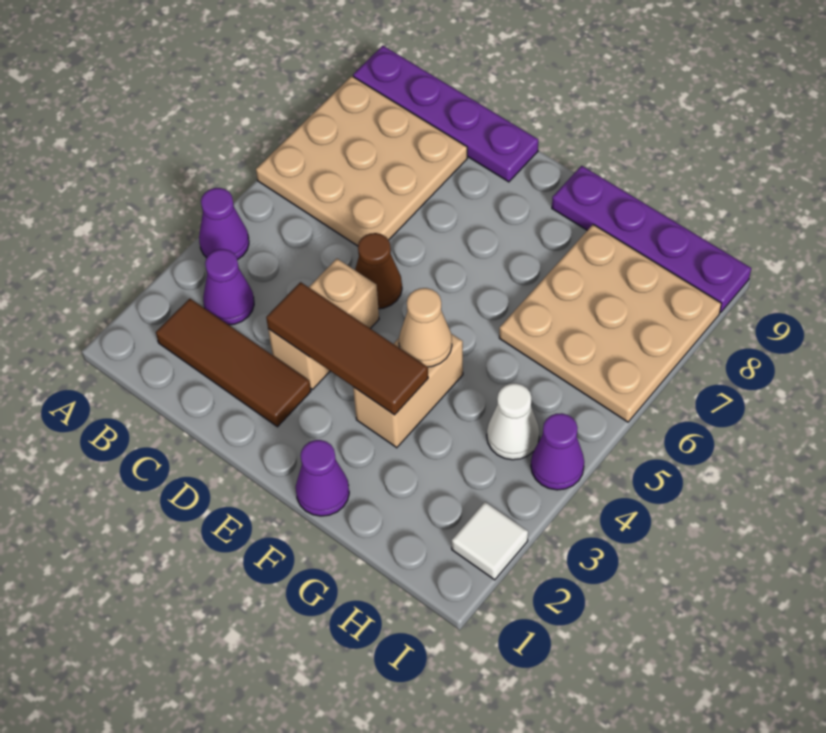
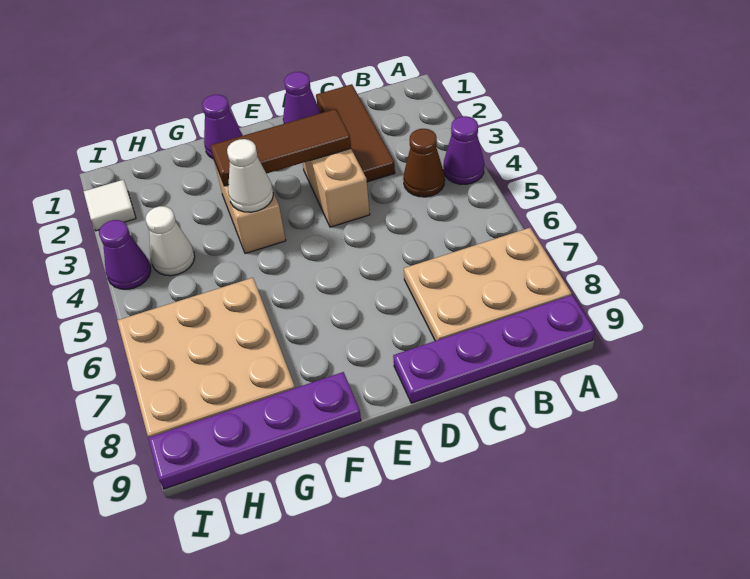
tan 3x3 plate [256,76,467,246] -> tan 2x3 plate [404,228,572,341]
brown 1x3 tile [156,299,311,427] -> brown 1x3 tile turned to [316,84,395,182]
purple 1x1 cone [203,249,254,325] -> purple 1x1 cone moved to [283,72,321,124]
brown 1x1 cone [355,233,402,309] -> brown 1x1 cone moved to [403,129,445,197]
tan 1x1 cone [399,288,452,367] -> white 1x1 cone [227,139,273,212]

